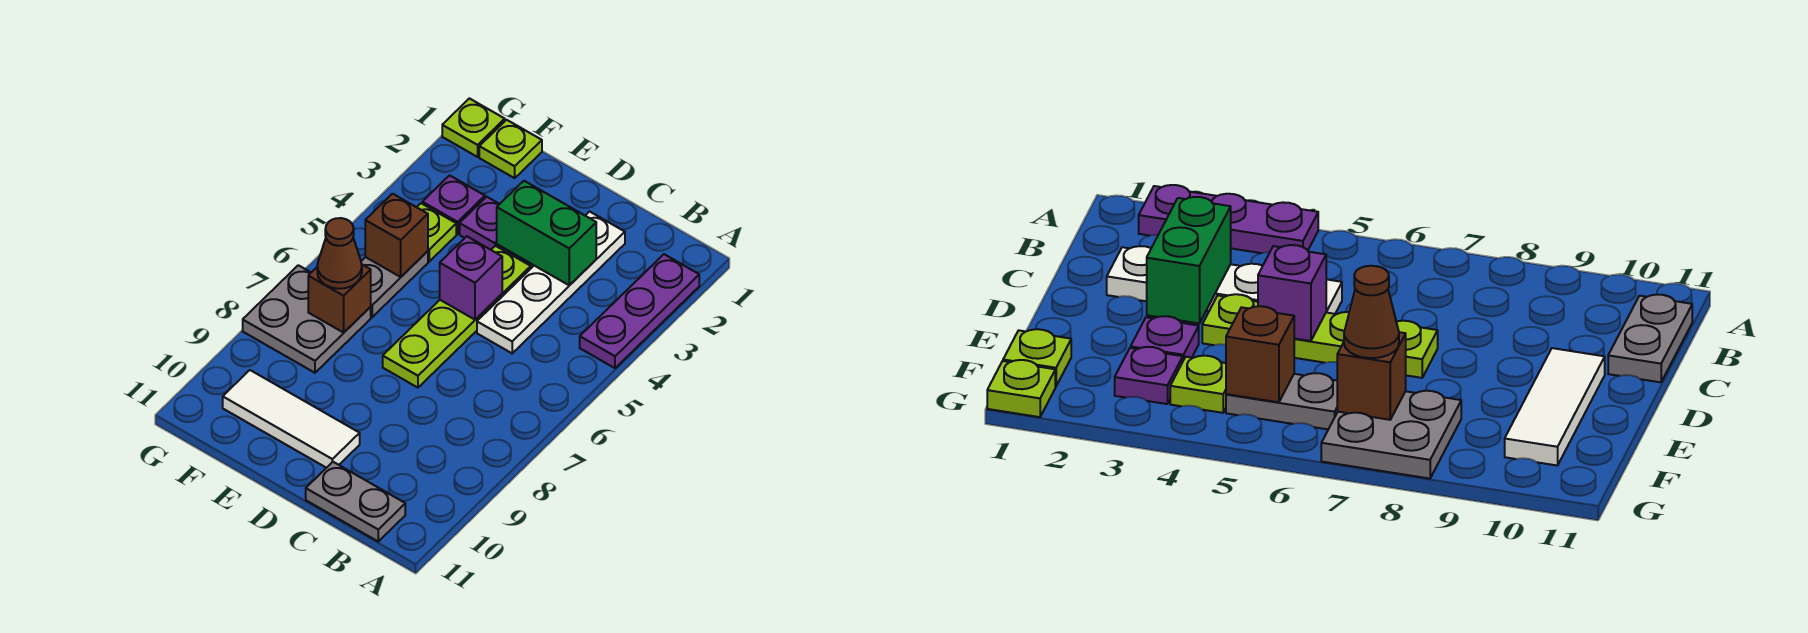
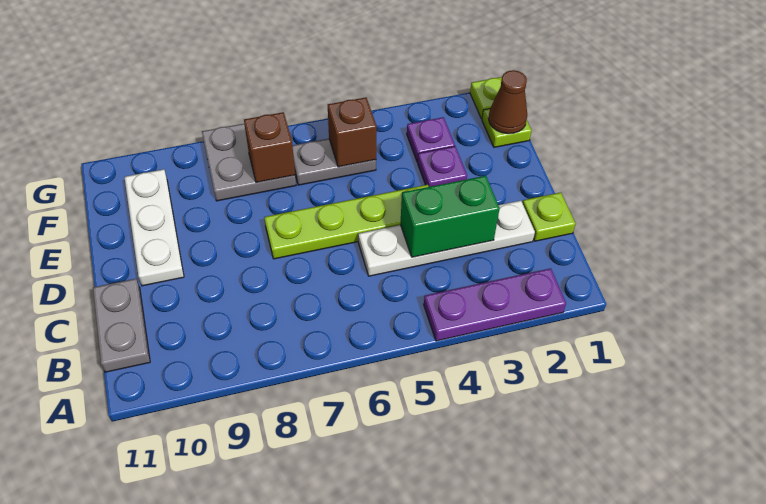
green 1x2 brick [497,181,596,285] -> green 1x2 brick turned to [400,176,500,257]
purple 1x1 brick [440,236,502,320] -> none
white 1x3 tile [223,370,360,468] -> white 1x3 plate [125,169,184,286]
lime 1x1 plate [417,203,456,262] -> lime 1x1 plate moved to [523,192,576,241]
brown 1x1 cone [317,218,362,289] -> brown 1x1 cone moved to [488,70,527,134]

